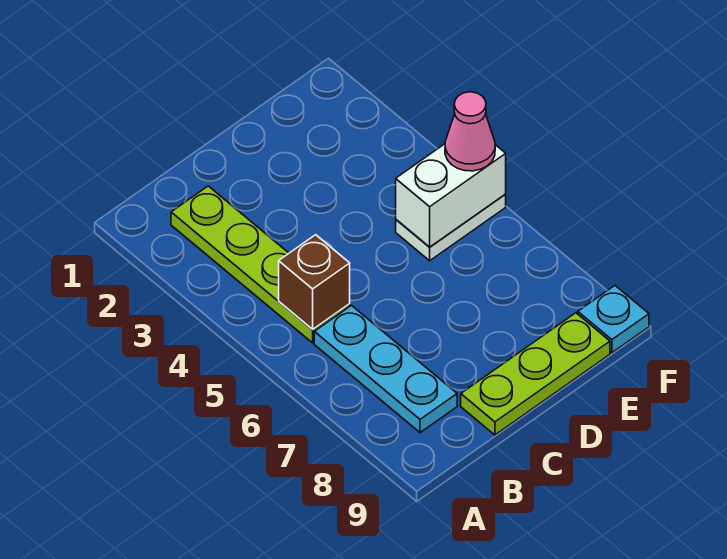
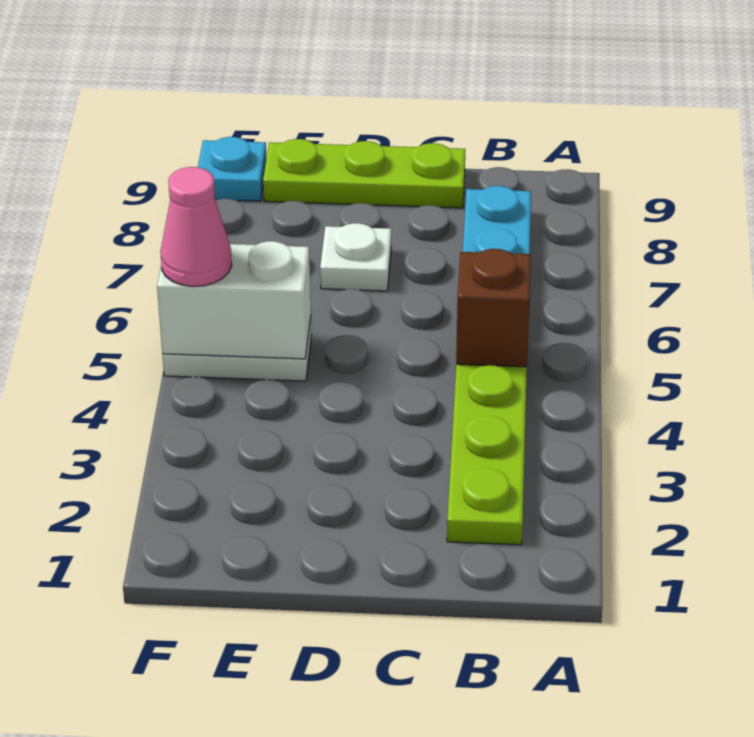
none -> white 1x1 plate [320,223,391,291]

